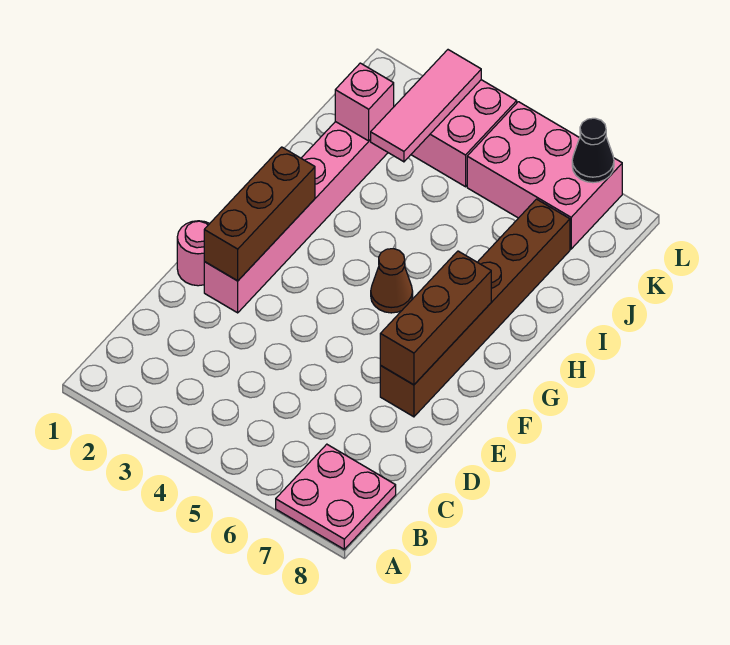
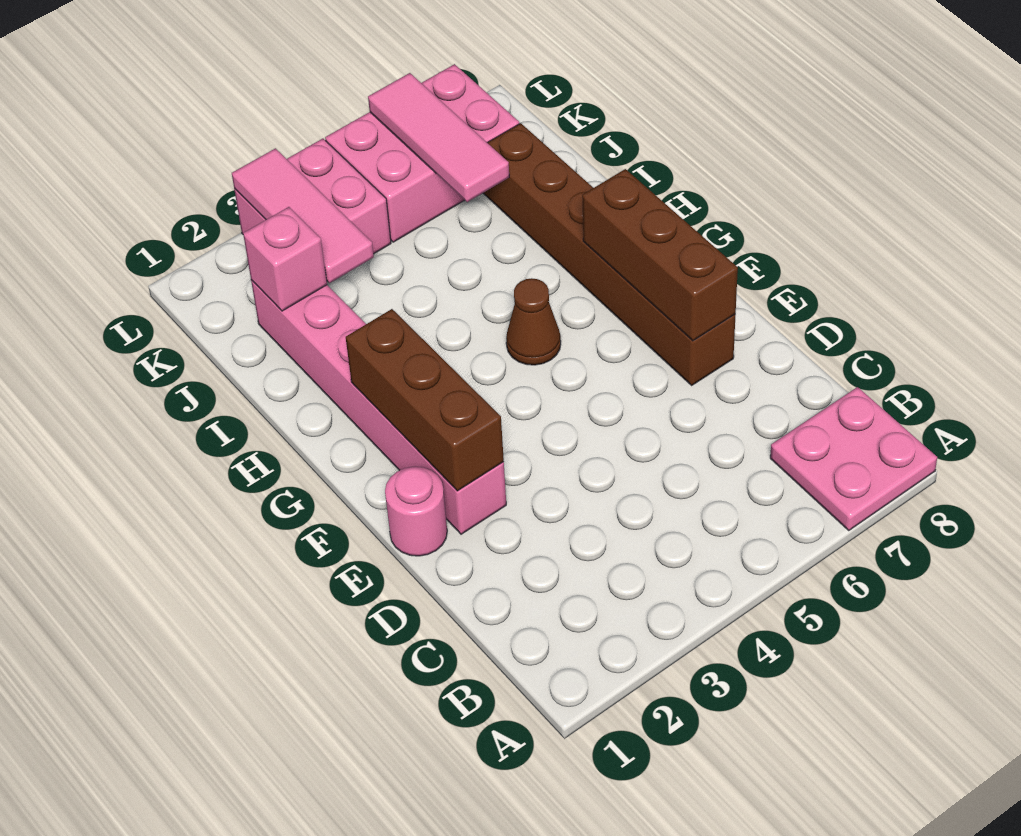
none -> pink 1x3 tile [368,73,509,202]
black 1x1 cone [572,118,614,183] -> none

